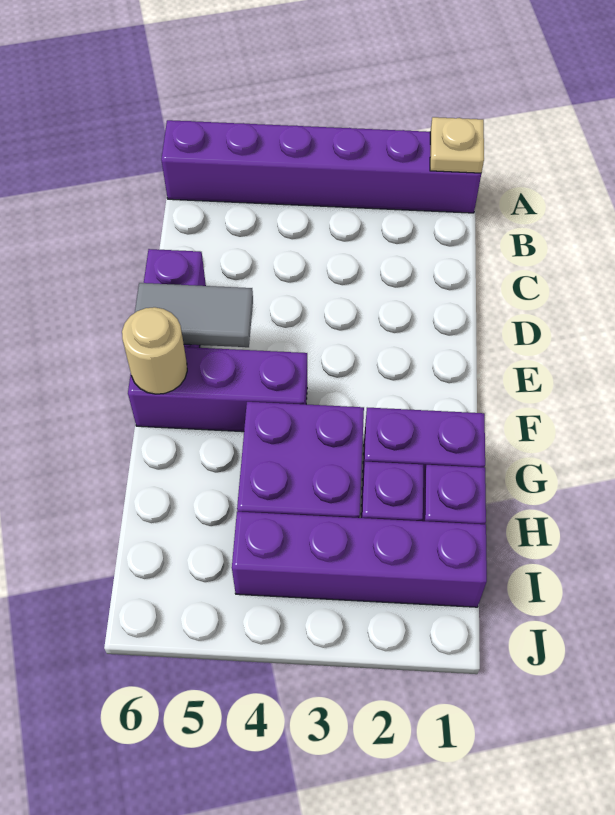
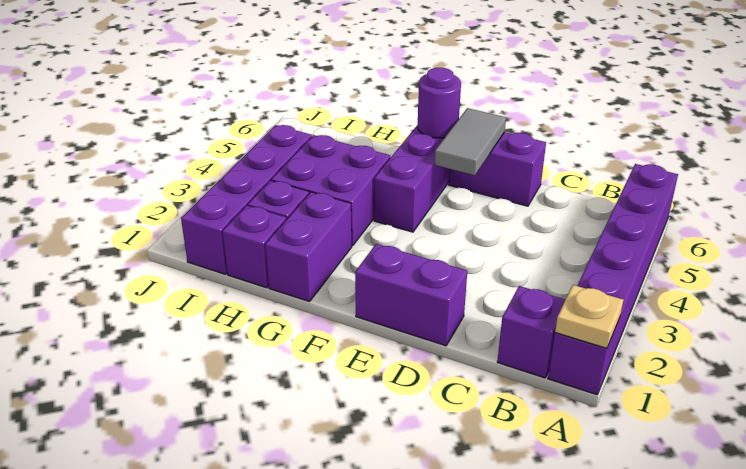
none -> purple 1x1 brick [497,286,565,378]
none -> purple 1x2 brick [355,244,467,346]
tan 1x1 round brick [122,307,187,394] -> purple 1x1 round brick [418,68,461,138]

